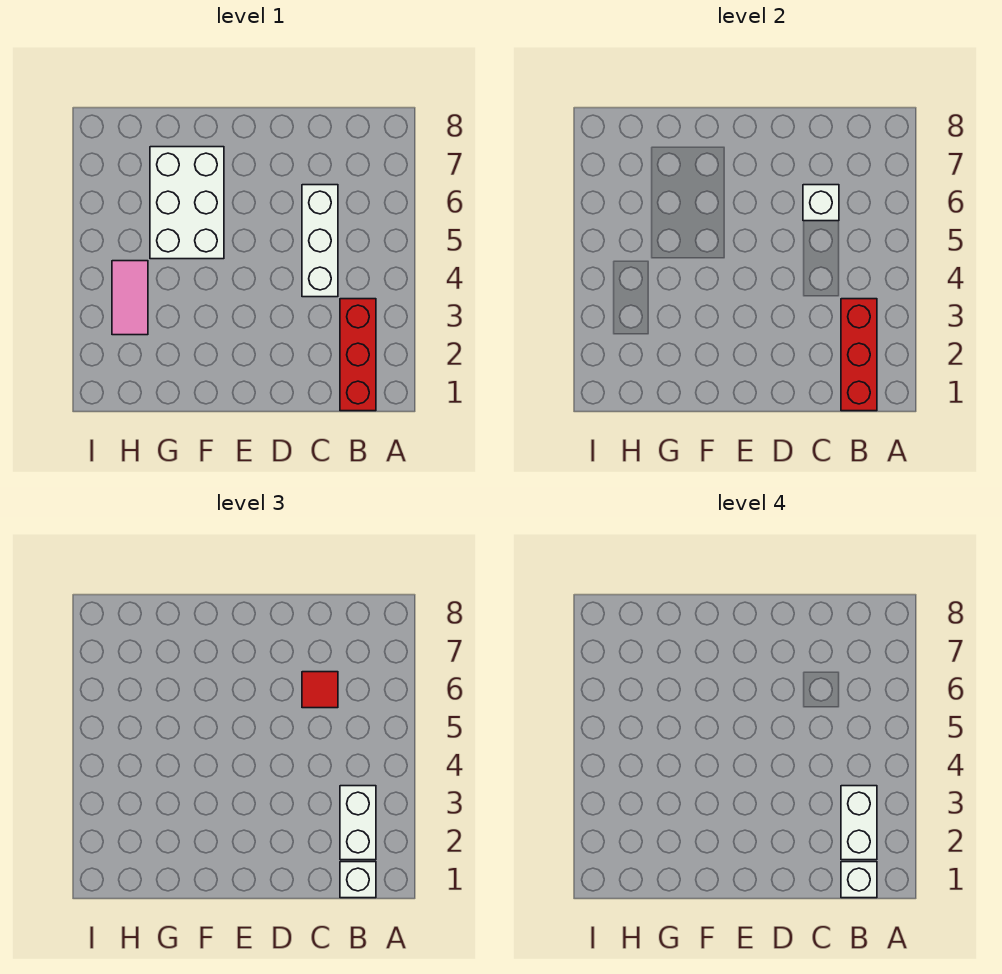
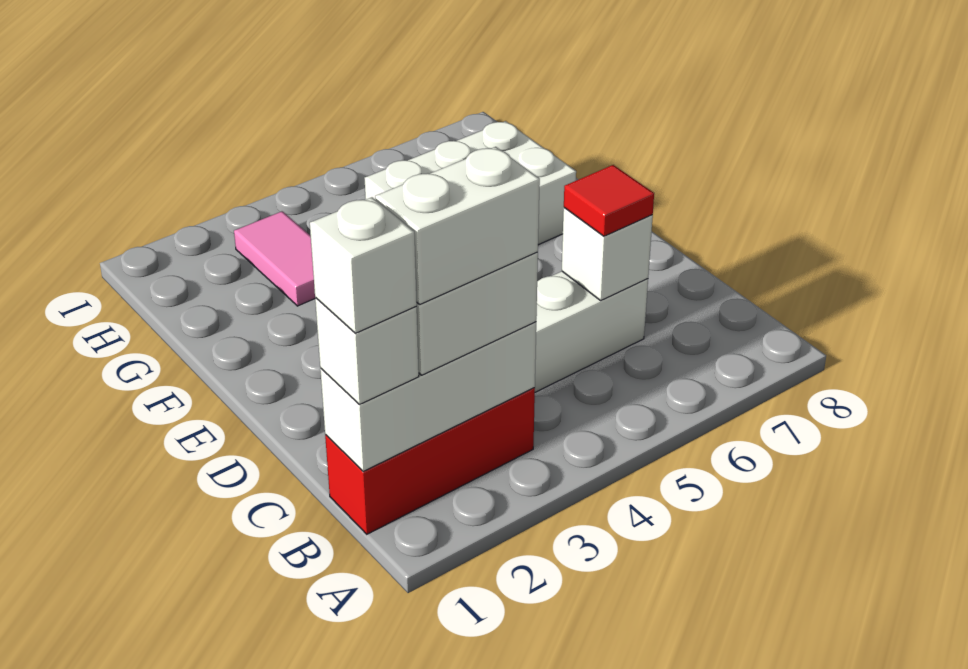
red 1x3 brick [841,299,877,411] -> white 1x3 brick [320,322,536,471]
pink 1x2 tile [112,261,148,335] -> pink 1x2 tile turned to [234,211,316,306]

